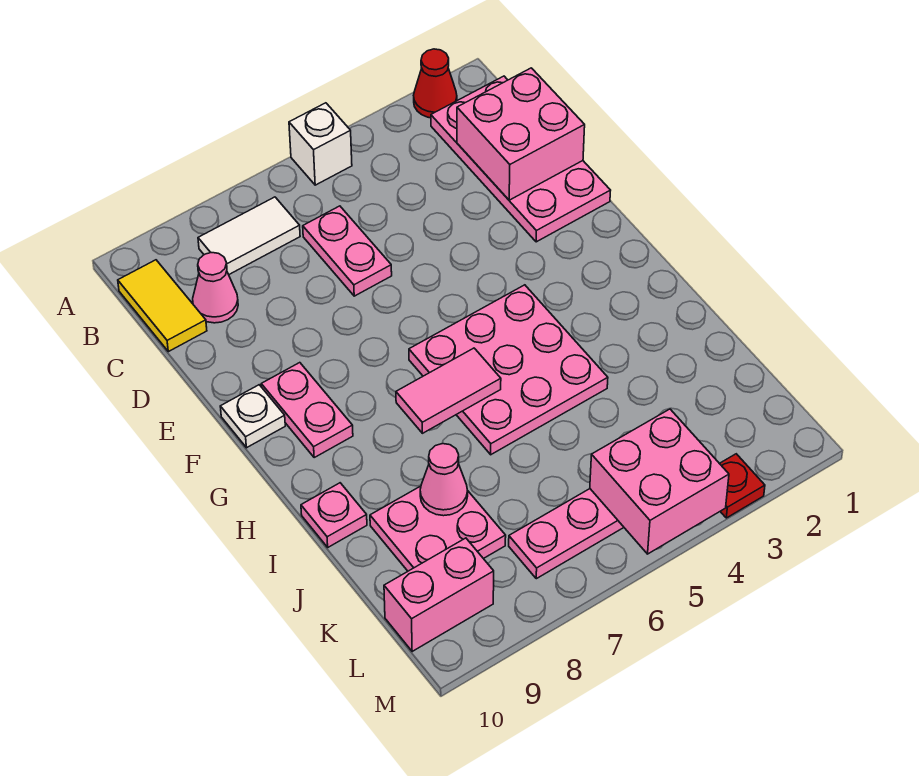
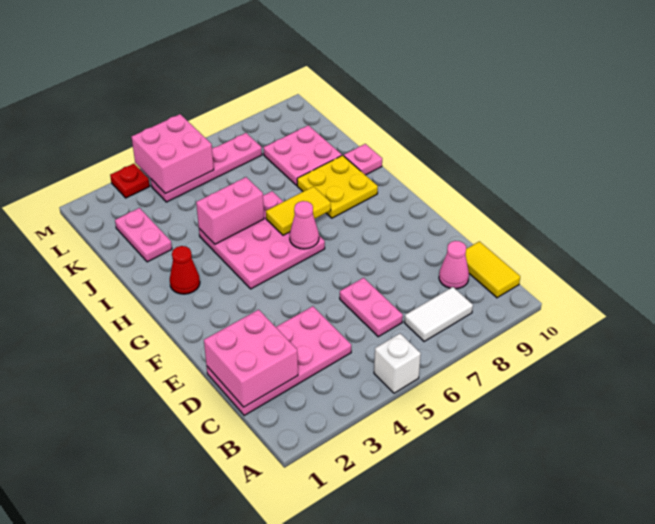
red 1x1 cone [414,49,457,118] -> red 1x1 cone moved to [170,246,200,294]
pink 2x4 plate [431,76,611,242] -> pink 2x4 plate turned to [207,306,351,415]
pink 1x2 plate [261,363,353,457] -> pink 1x2 plate moved to [115,208,172,262]
white 1x1 plate [220,385,285,448] -> none
pink 1x2 tile [396,348,501,433] -> yellow 1x2 tile [266,186,331,235]
none -> yellow 2x2 plate [297,155,378,218]
pink 1x1 cone [420,444,468,516] -> pink 1x1 cone moved to [290,201,319,249]
pink 1x2 brick [384,538,494,651] -> pink 1x2 brick moved to [196,177,264,244]

